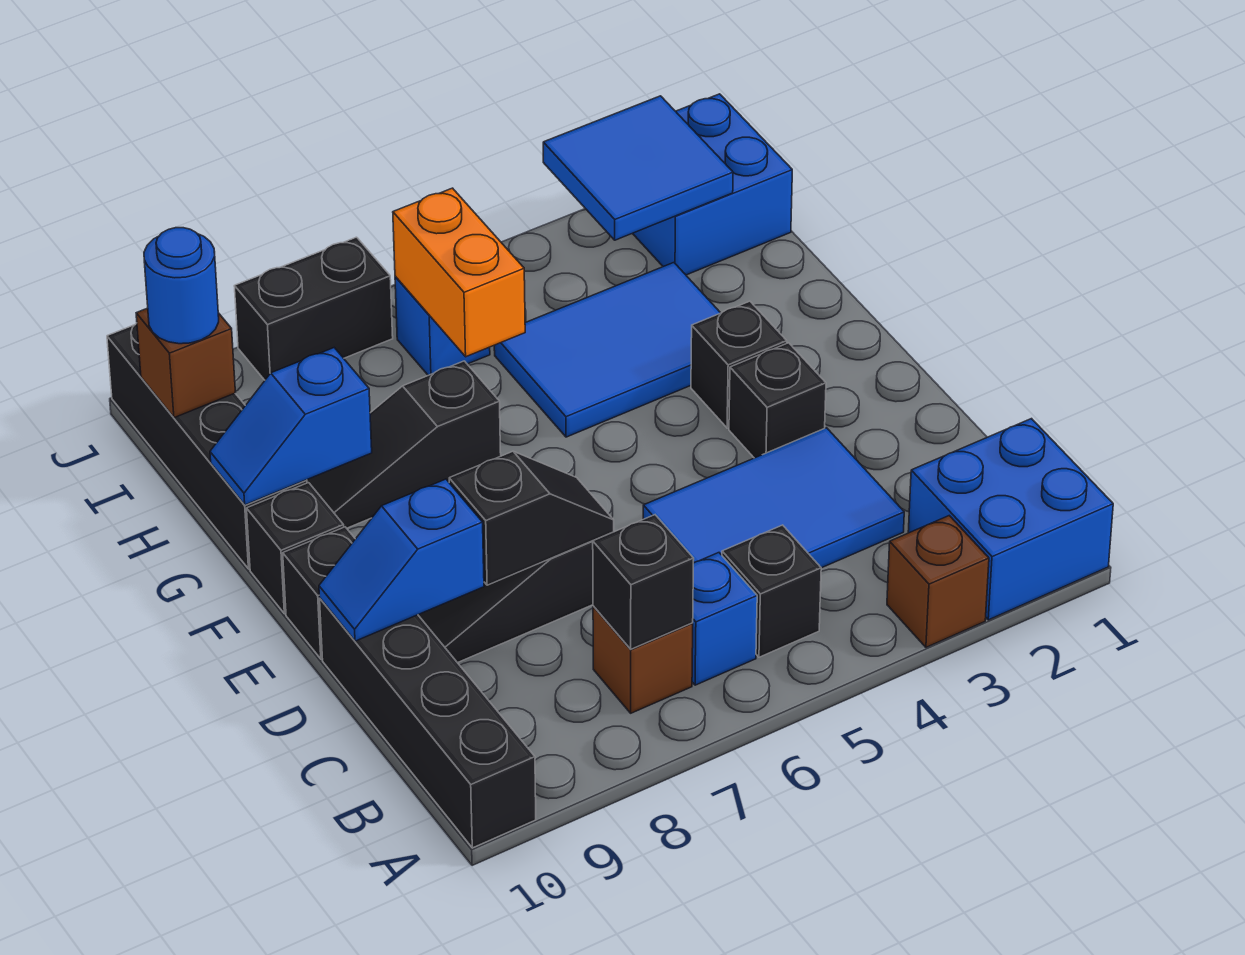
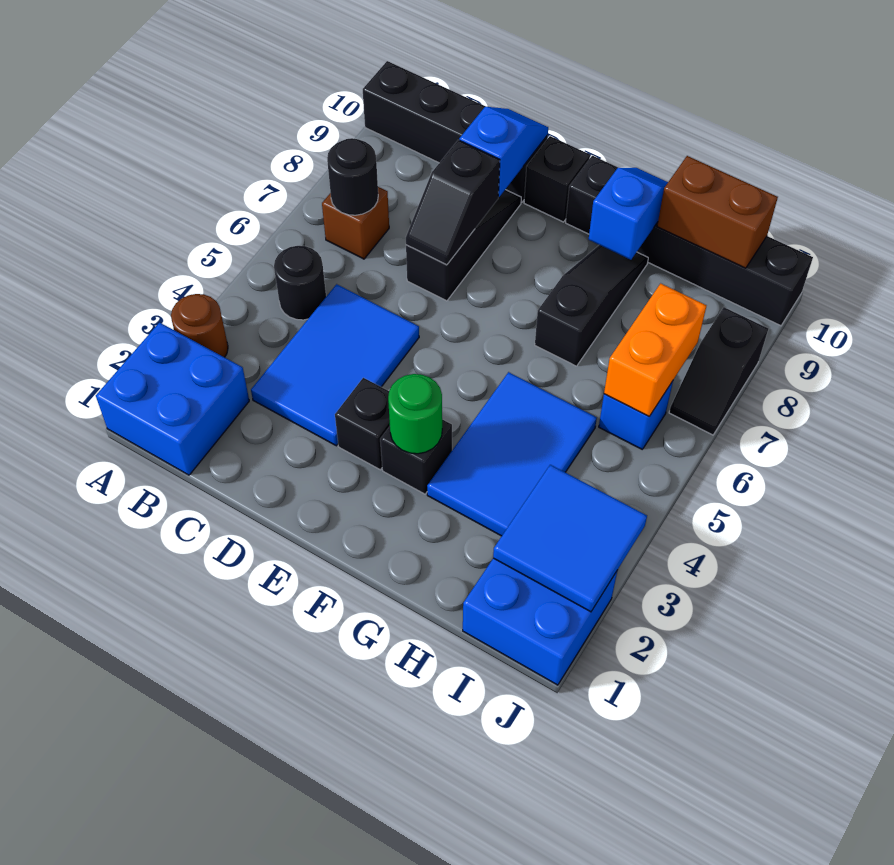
brown 1x1 brick [887,516,989,647] -> brown 1x1 round brick [171,294,228,357]
black 1x1 brick [722,525,821,657] -> black 1x1 round brick [274,246,326,320]
blue 1x1 brick [692,553,757,685] -> none
black 1x1 brick [593,515,694,649] -> black 1x1 round brick [327,138,378,215]
none -> green 1x1 round brick [388,374,442,454]
orange 1x2 brick [393,188,525,357] -> orange 1x2 brick turned to [604,283,707,416]
brown 1x1 brick [136,308,235,418] -> brown 1x2 brick [657,156,778,268]
blue 1x1 round brick [144,228,219,344] -> none
black 1x2 brick [234,237,393,380] -> black 1x2 slope [669,307,768,435]

